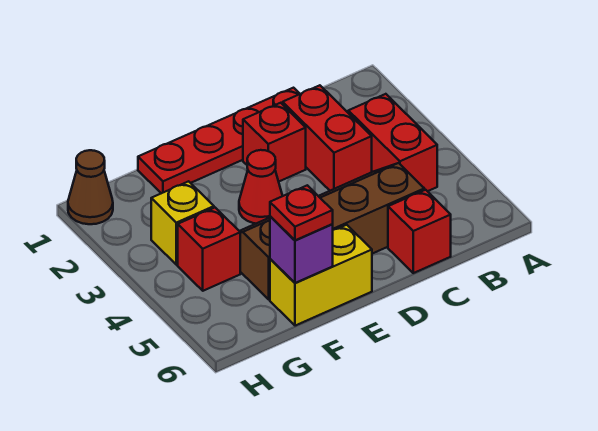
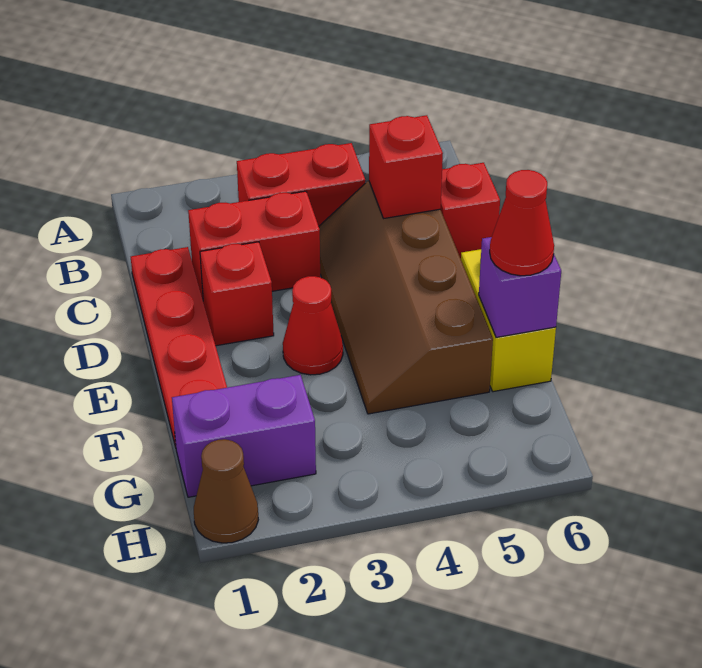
red 1x1 plate [270,185,333,240] -> red 1x1 cone [490,170,554,276]
none -> purple 1x2 brick [172,375,316,497]
yellow 1x1 brick [151,181,214,265] -> none
red 1x1 brick [178,208,240,291] -> red 1x1 brick moved to [369,115,443,218]

